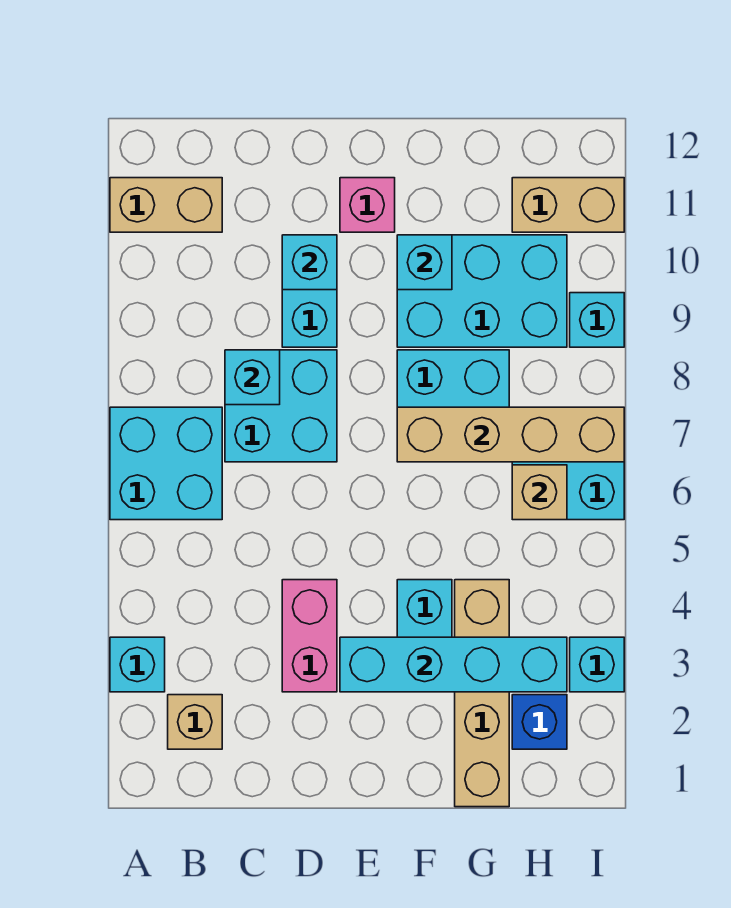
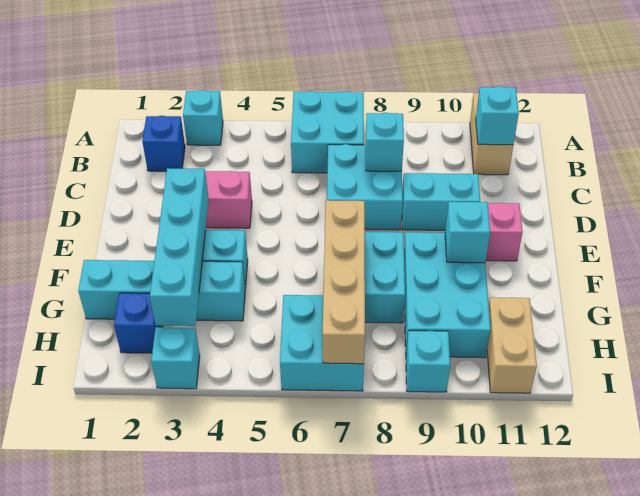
tan 1x1 brick [168,695,222,749] -> blue 1x1 brick [142,116,185,171]
cyan 1x1 brick [282,235,337,290] -> cyan 1x1 brick moved to [476,86,519,145]
tan 1x4 brick [455,580,509,807] -> cyan 1x4 brick [78,260,245,321]
tan 1x1 brick [512,465,567,520] -> none

